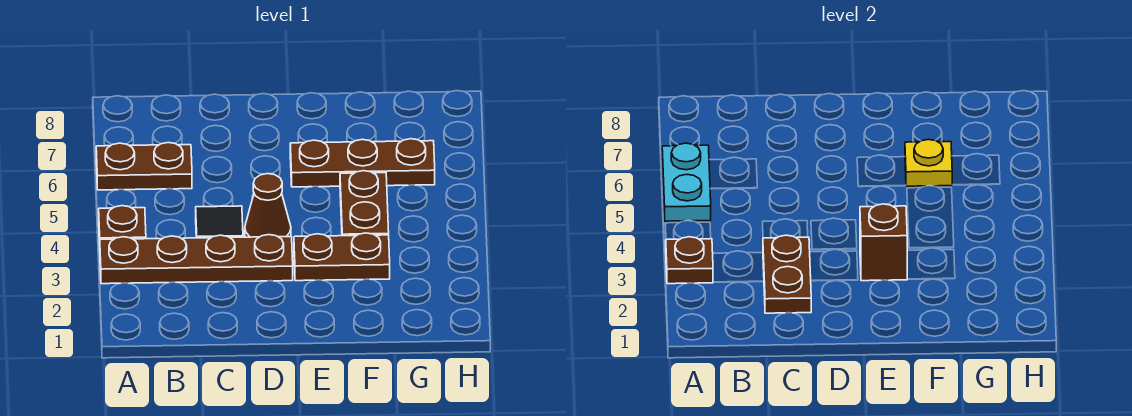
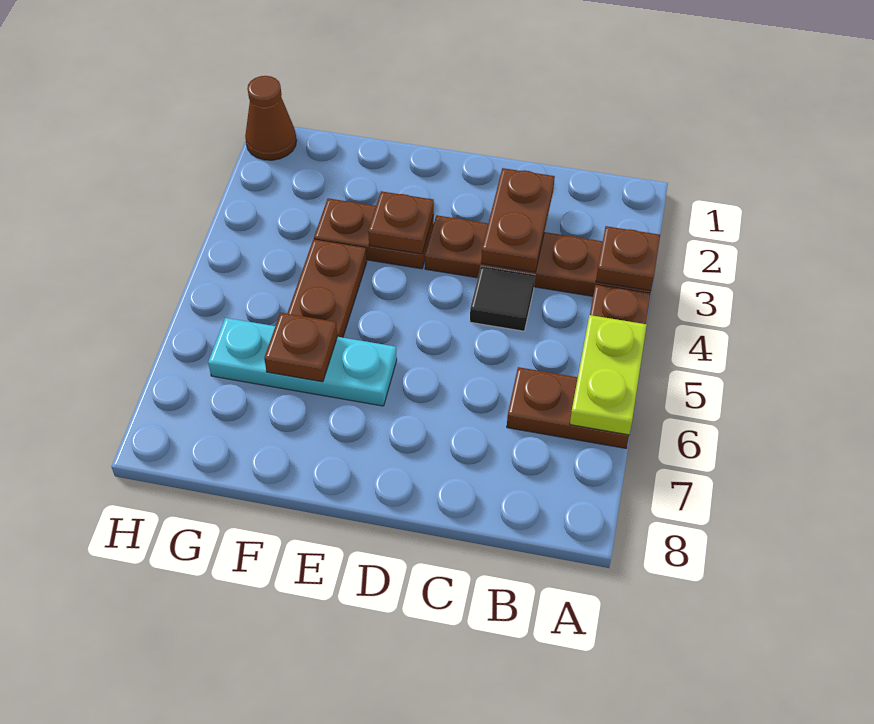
cyan 1x2 plate [662,143,711,221] -> lime 1x2 plate [570,315,647,435]
brown 1x1 cone [245,174,291,237] -> brown 1x1 cone moved to [245,76,296,160]
brown 1x1 brick [860,204,907,281] -> brown 1x1 plate [368,191,434,254]
brown 1x3 plate [290,139,435,187] -> cyan 1x3 plate [208,318,397,406]
yellow 1x1 plate [905,139,952,186] -> brown 1x1 plate [264,313,338,382]

